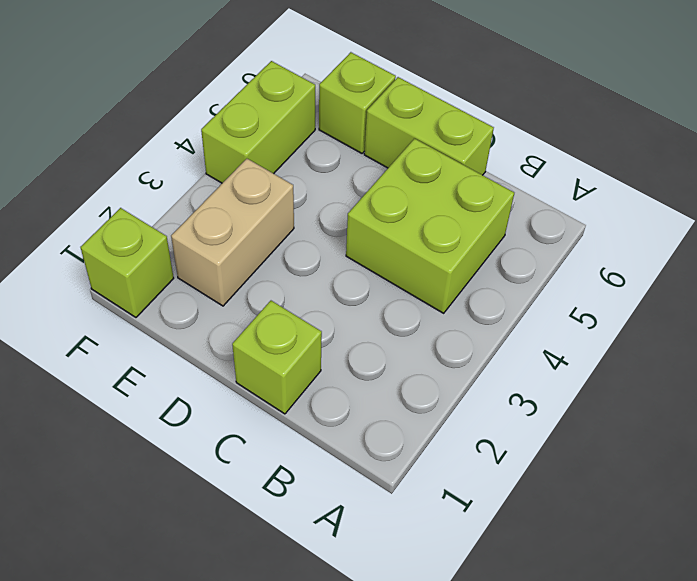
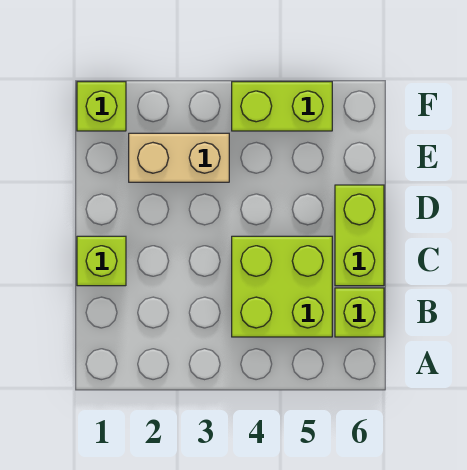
lime 1x1 brick [319,52,396,153] -> lime 1x1 brick moved to [335,288,384,337]

